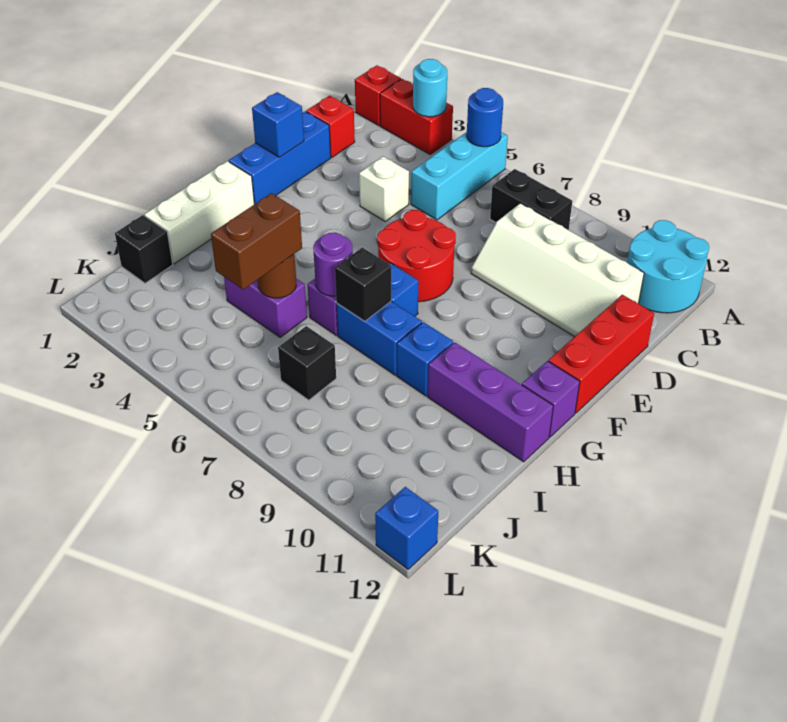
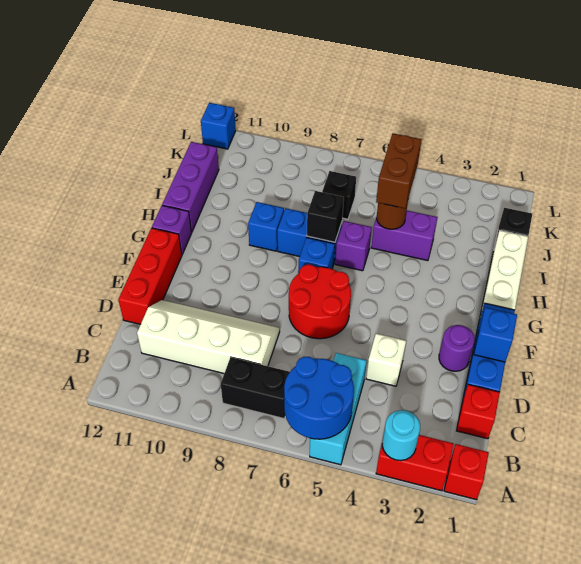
blue 1x1 round brick [467,88,503,147] -> blue 2x2 round brick [284,357,354,439]
cyan 2x2 round brick [627,220,709,313] -> none
purple 1x1 round brick [313,233,353,296] -> purple 1x1 round brick moved to [439,325,475,371]
purple 1x3 brick [428,342,553,462] -> purple 1x3 brick turned to [162,142,219,232]

